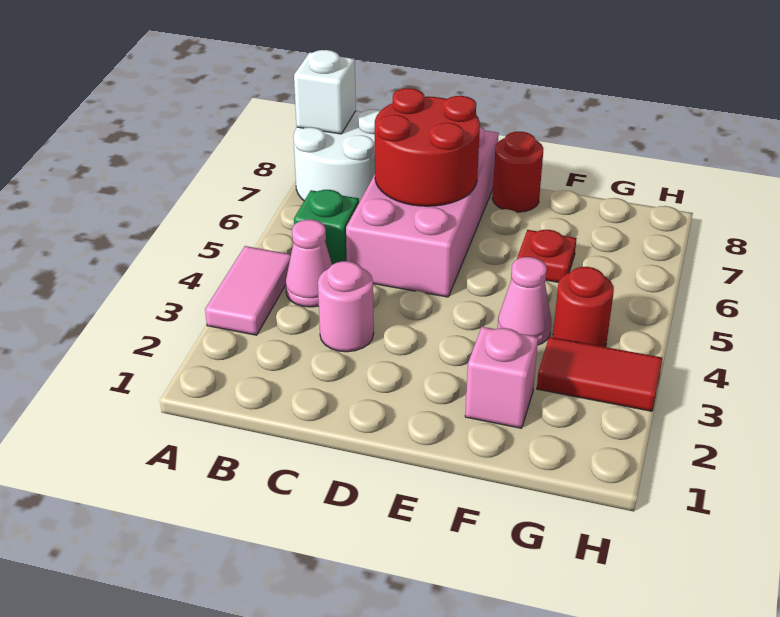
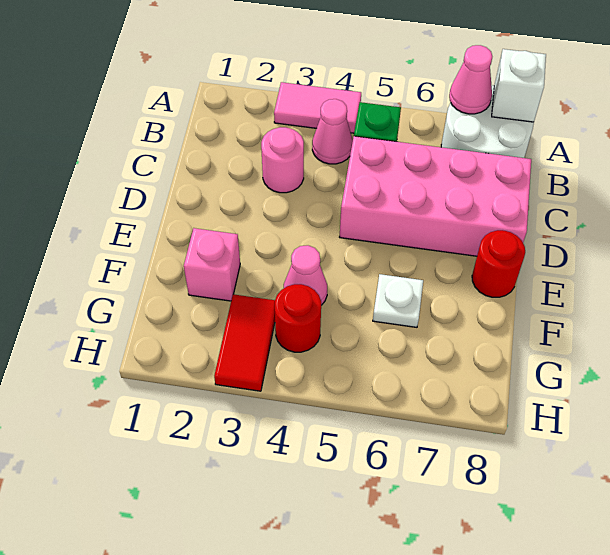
none -> pink 1x1 cone [449,45,492,114]
red 2x2 round brick [375,88,480,206] -> none
red 1x1 plate [517,230,577,282] -> white 1x1 plate [373,274,423,327]

